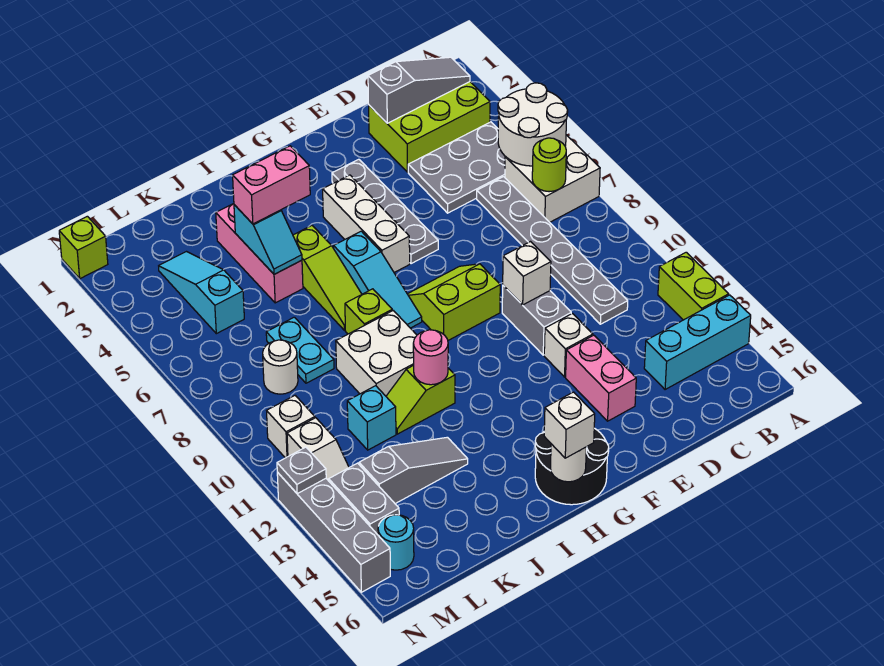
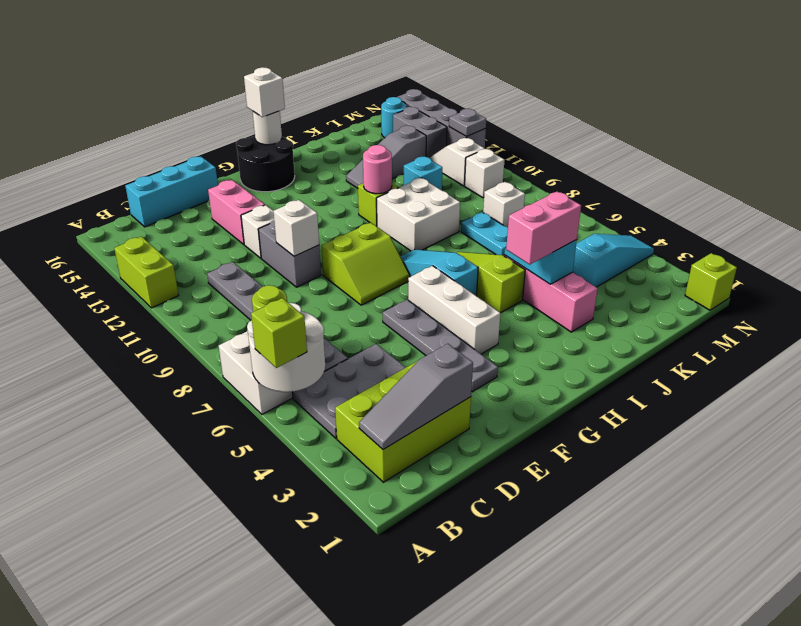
cyan 1x3 brick [644,295,751,390] -> cyan 1x3 brick moved to [125,157,218,227]
lime 1x1 brick [345,289,392,334] -> lime 1x1 brick moved to [251,298,307,368]
cyan 1x3 slope [159,252,244,334] -> cyan 1x3 slope turned to [573,234,654,287]
white 1x1 round brick [263,340,298,394] -> white 1x1 brick [483,182,525,227]

